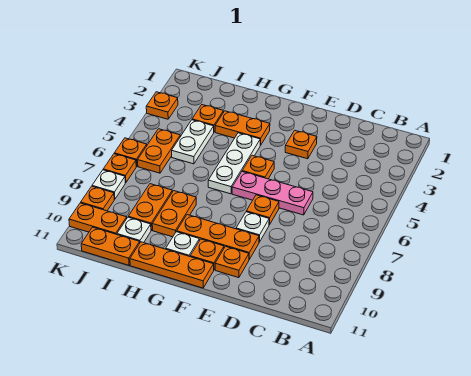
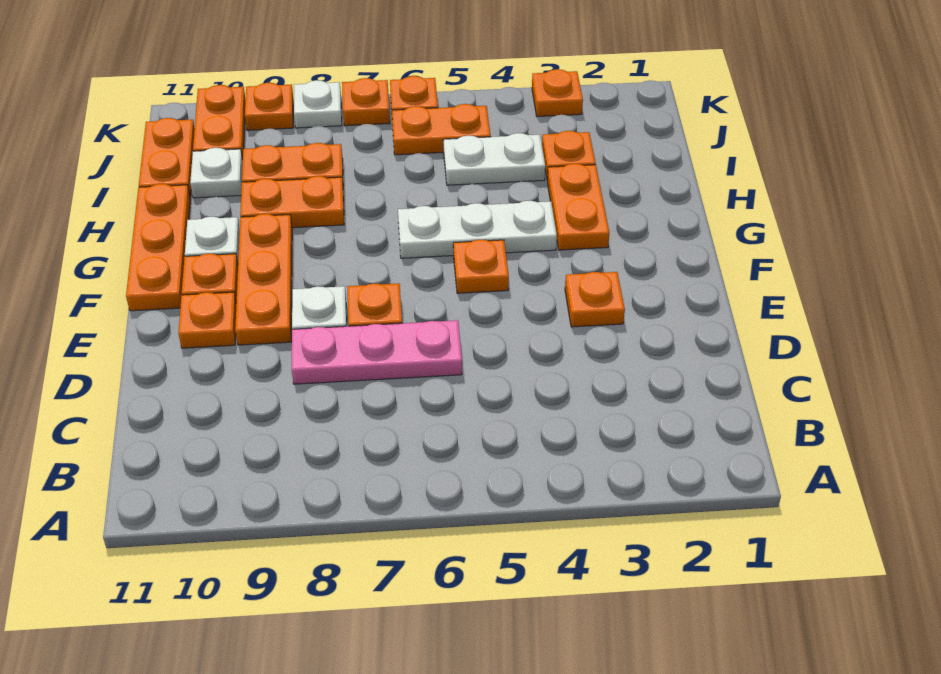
pink 1x3 plate [232,172,313,215] -> pink 1x3 plate turned to [292,320,462,384]

